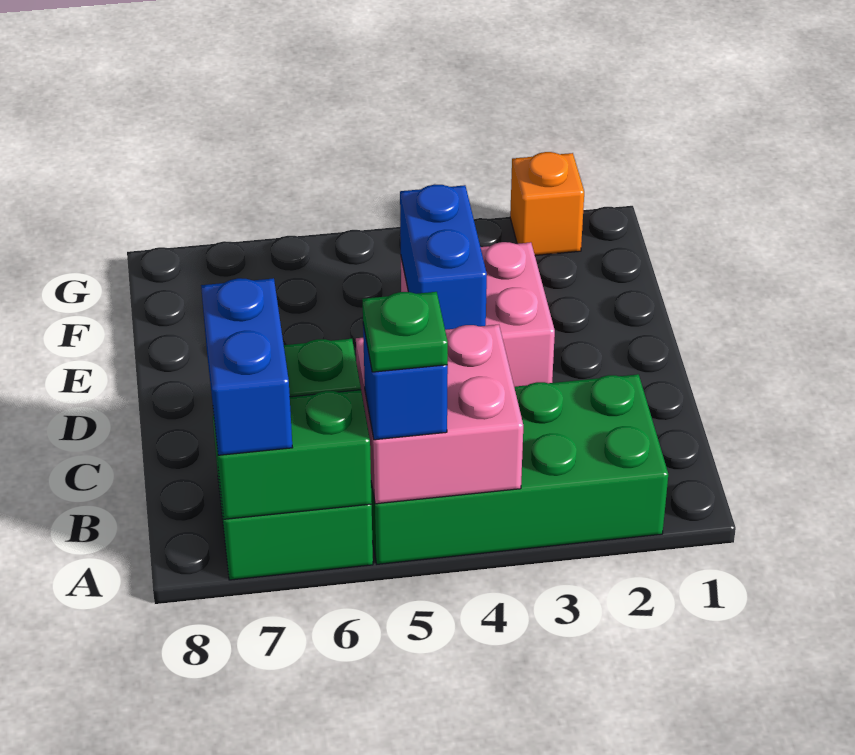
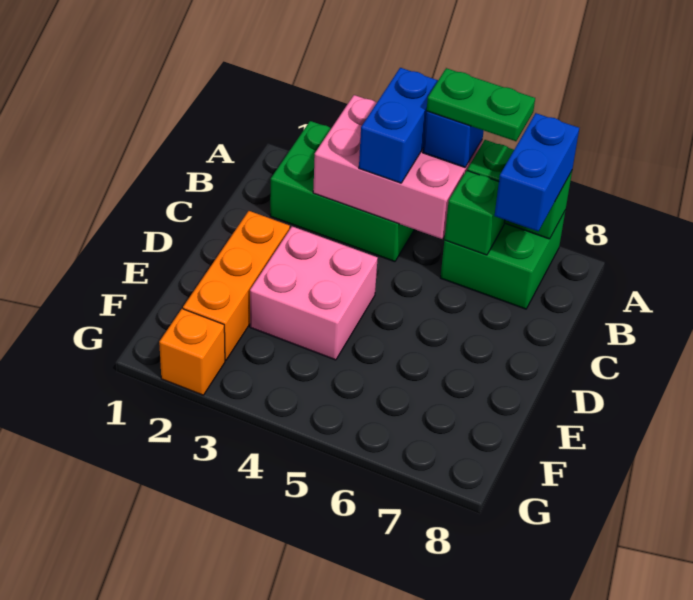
green 2x4 brick [371,374,668,564] -> green 2x3 brick [270,121,415,262]
pink 2x2 brick [356,325,523,504] -> pink 2x3 brick [313,95,483,239]
green 1x1 plate [362,292,448,372] -> green 1x2 plate [427,68,535,141]
none -> orange 1x3 brick [183,211,290,360]
blue 1x2 brick [400,184,487,330] -> blue 1x2 brick moved to [359,68,438,183]

